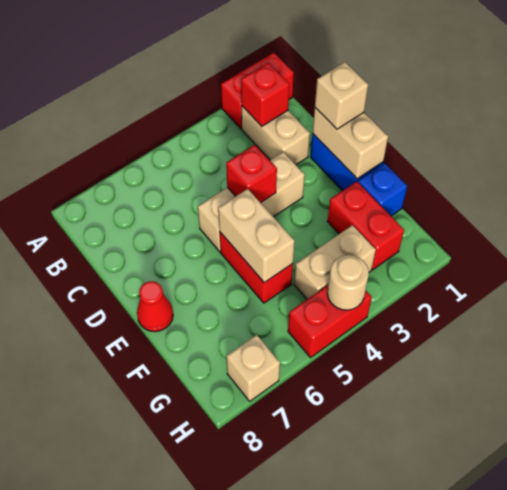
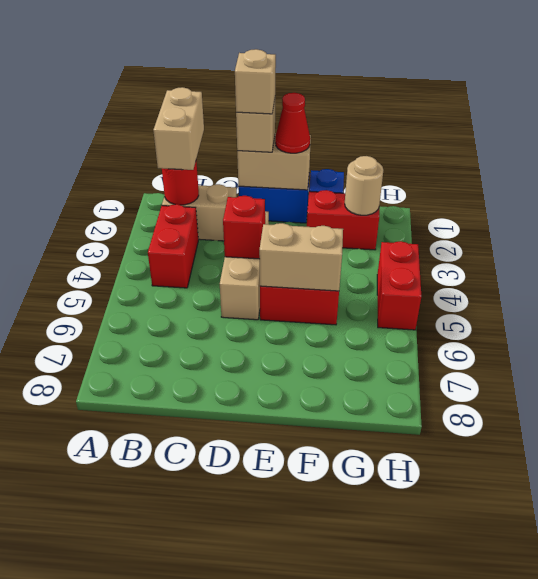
red 1x2 brick [221,53,294,129] -> red 1x2 brick moved to [148,204,198,288]
red 1x1 brick [241,63,289,126] -> red 1x1 round brick [162,162,199,205]
red 1x1 cone [137,281,173,332] -> red 1x1 cone moved to [275,93,310,153]
tan 1x2 brick [294,225,376,299] -> tan 1x2 brick moved to [153,87,204,170]
tan 1x1 round brick [327,255,369,310] -> tan 1x1 round brick moved to [345,156,383,215]
tan 1x1 brick [226,335,280,401] -> tan 1x1 brick moved to [235,49,276,114]

